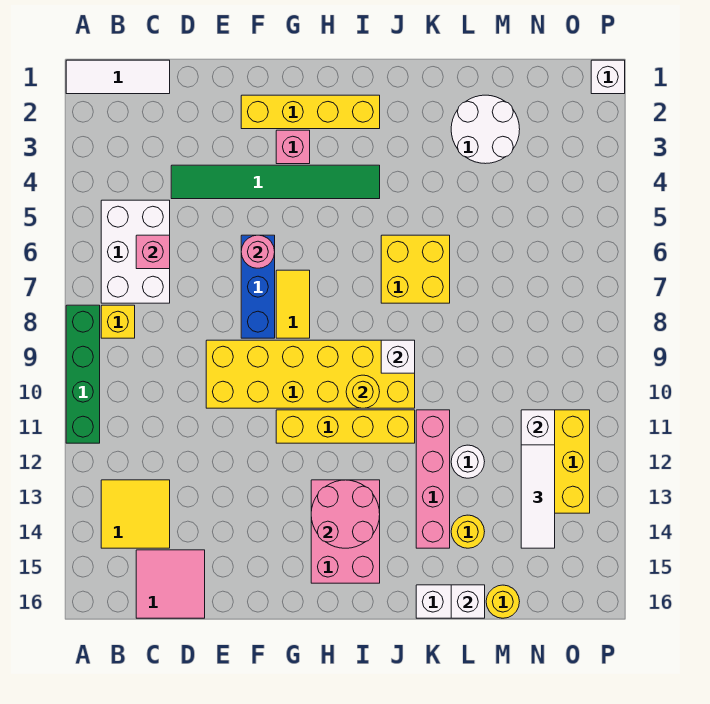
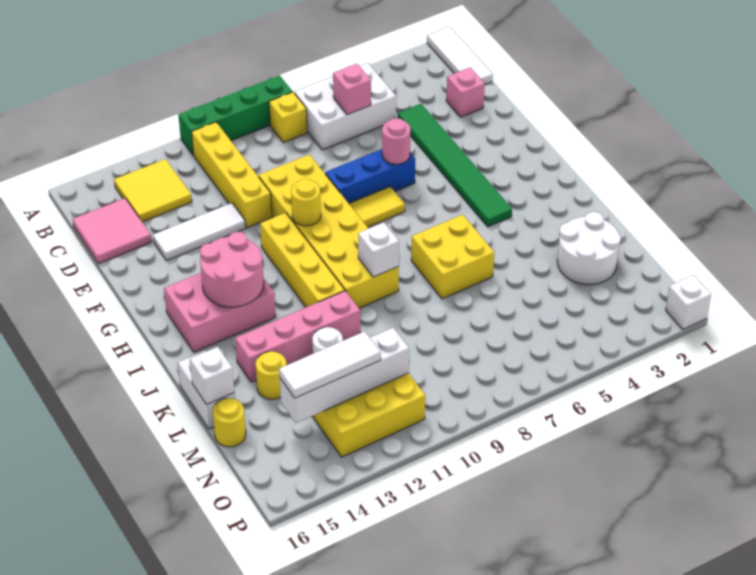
none -> white 1x3 tile [153,203,246,261]
yellow 1x4 brick [241,95,380,129] -> yellow 1x4 brick moved to [192,122,272,228]
pink 1x1 brick [276,130,310,164] -> pink 1x1 brick moved to [446,68,485,117]
yellow 1x1 round brick [346,375,380,408] -> yellow 1x1 round brick moved to [291,179,321,226]

